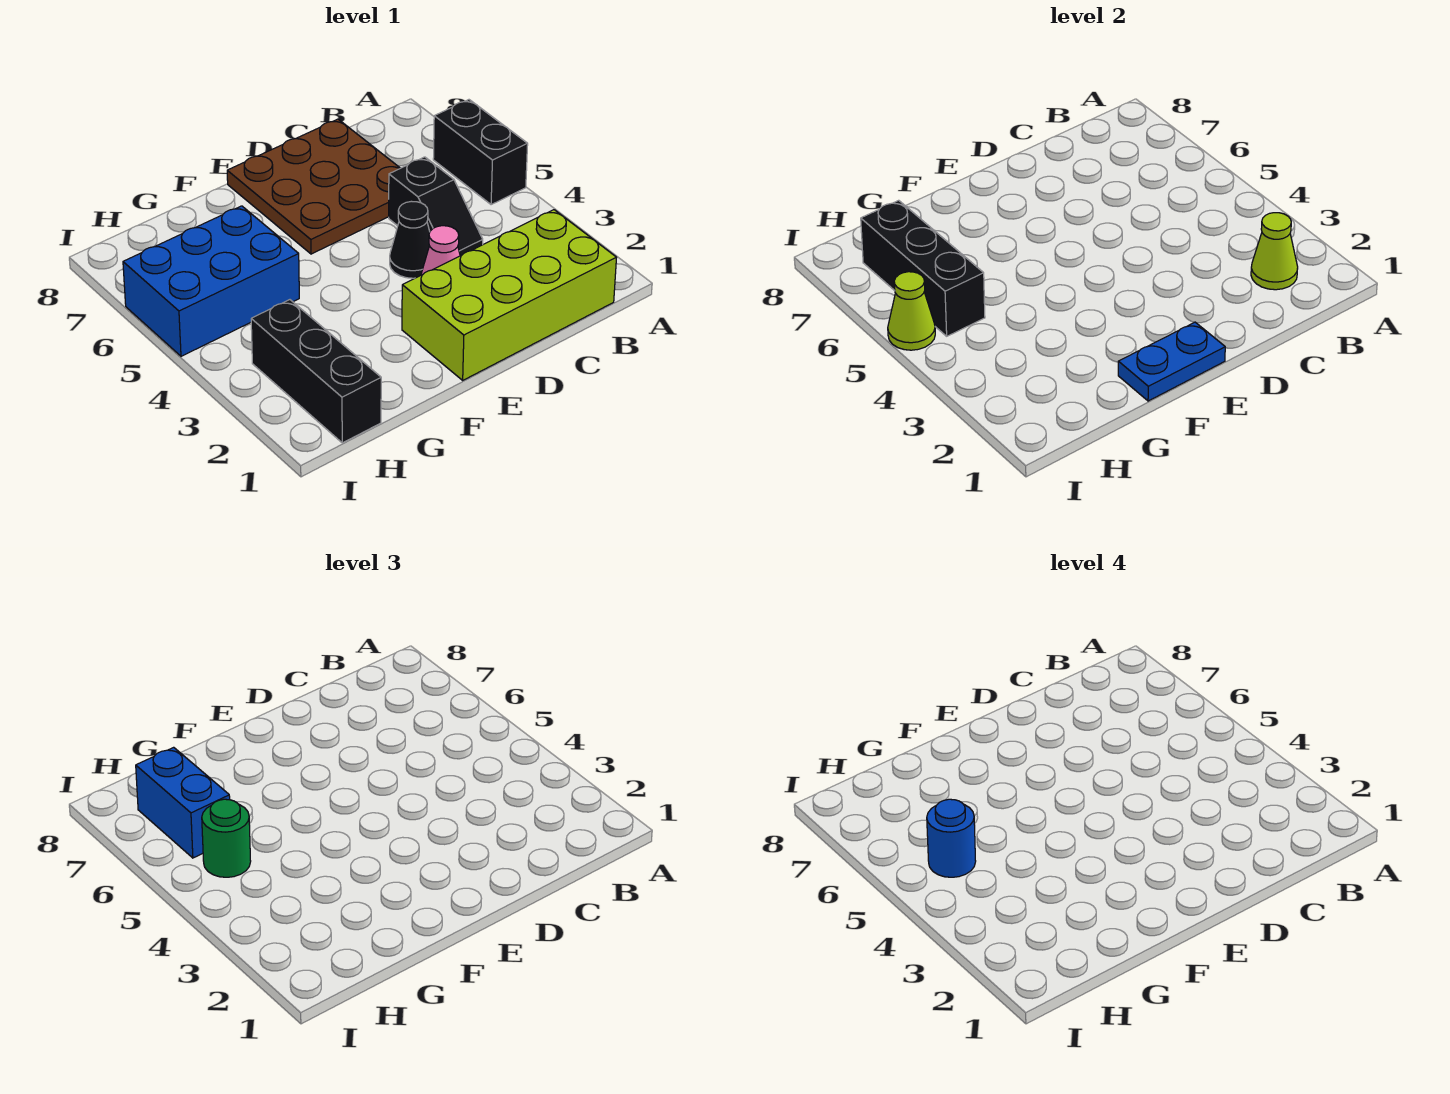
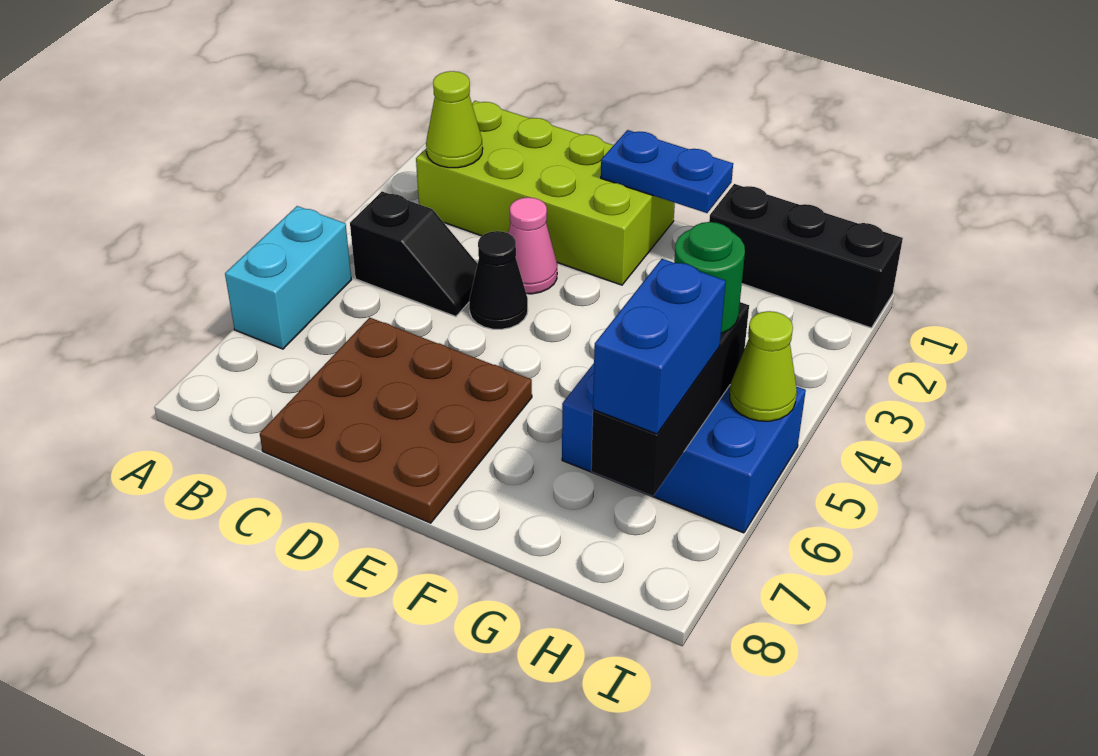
black 1x2 brick [433,100,528,205] -> cyan 1x2 brick [225,206,352,349]
black 1x2 slope [389,157,483,256] -> black 1x2 slope turned to [350,191,478,316]
black 1x3 brick [251,300,381,443] -> black 1x3 brick turned to [709,184,903,328]
blue 1x1 round brick [927,799,976,877] -> none

